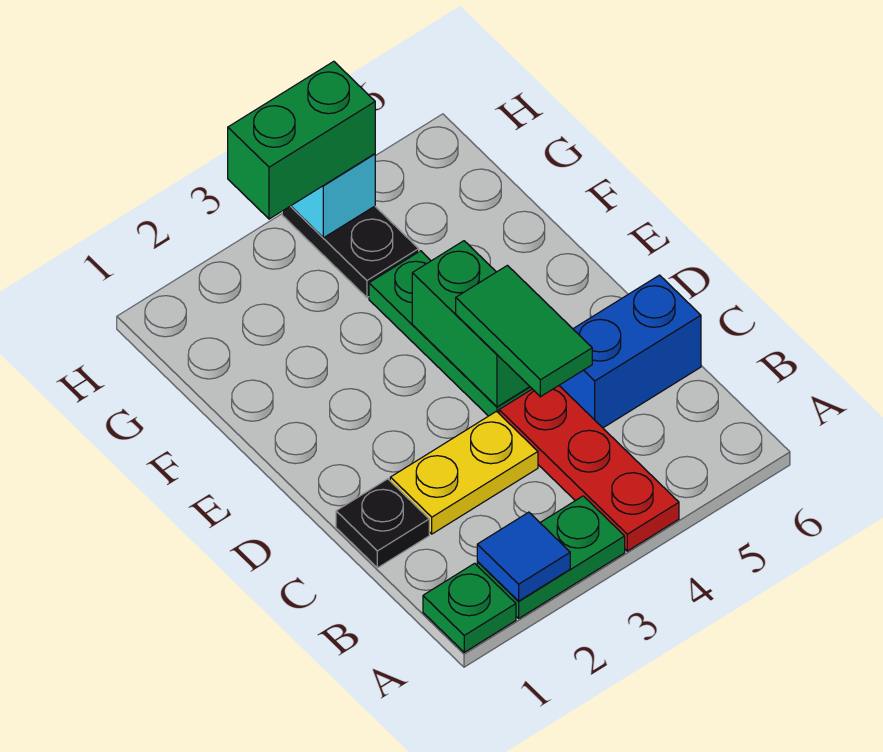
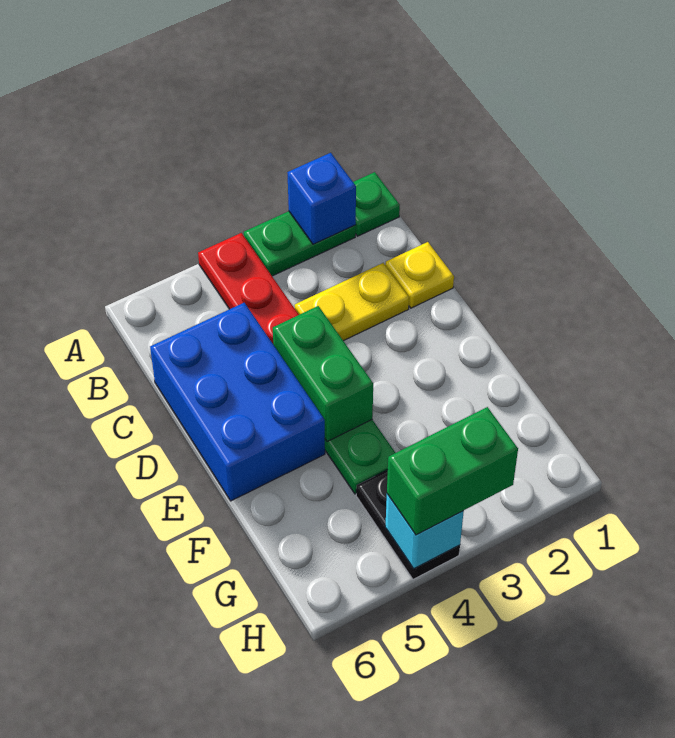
blue 1x1 tile [477,512,570,601] -> blue 1x1 brick [287,153,356,244]
black 1x1 plate [336,479,429,568] -> yellow 1x1 plate [385,242,454,308]
green 1x2 tile [456,265,592,397] -> none
blue 1x2 brick [559,275,701,428] -> blue 2x3 brick [150,303,325,501]

